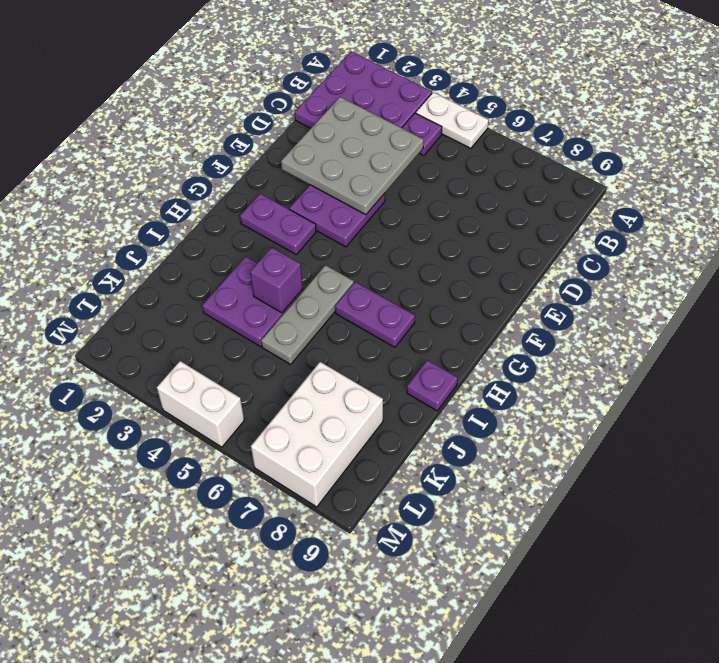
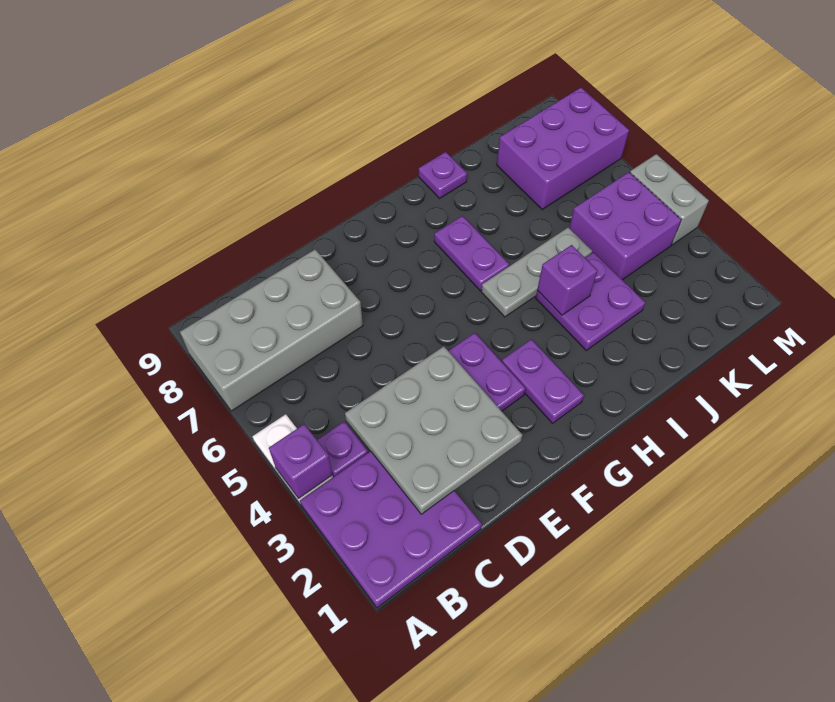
none -> purple 1x1 brick [269,424,333,499]
none -> grey 2x4 brick [180,249,363,411]
none -> purple 2x2 brick [569,172,681,280]
white 2x3 brick [251,362,383,507] -> purple 2x3 brick [497,88,629,209]
white 1x2 brick [157,361,244,447] -> grey 1x2 brick [630,154,709,245]

